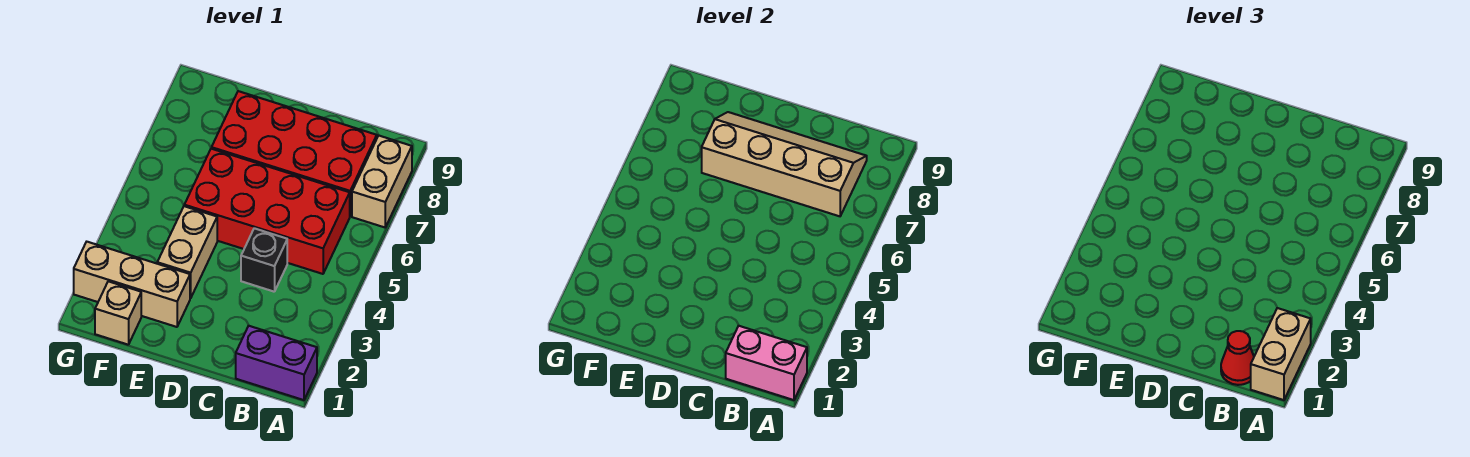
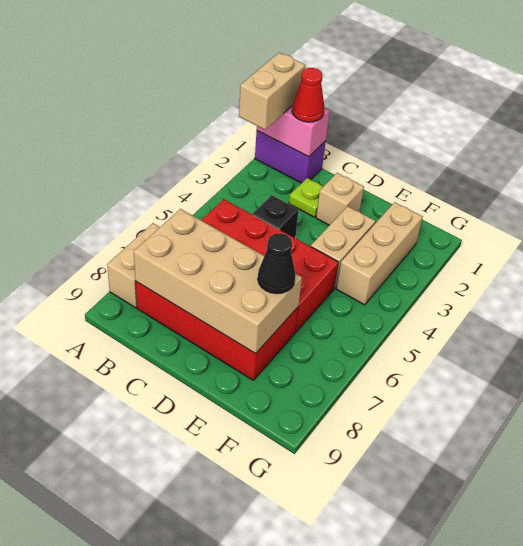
tan 2x4 slope [702,112,867,216] -> tan 2x4 brick [134,209,302,354]
none -> lime 1x1 plate [289,178,324,217]
tan 1x3 brick [74,242,190,327] -> tan 1x3 brick turned to [336,202,423,305]
none -> black 1x1 cone [258,233,296,294]
tan 1x1 brick [95,281,141,345] -> tan 1x1 brick moved to [316,173,364,225]

